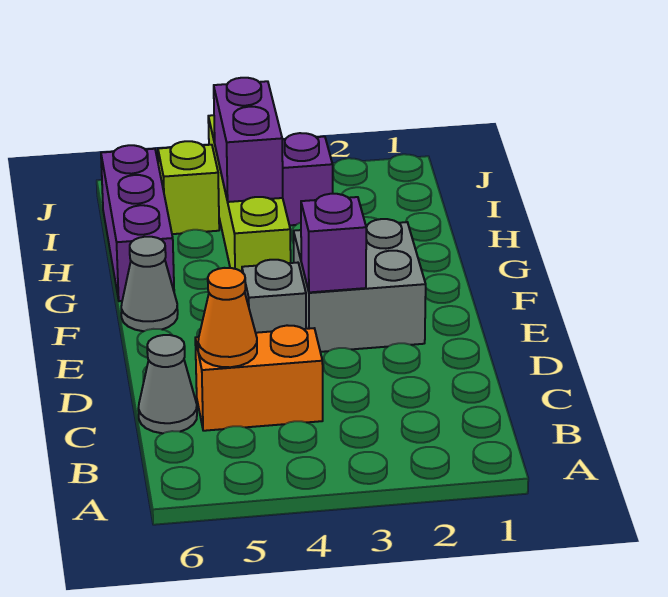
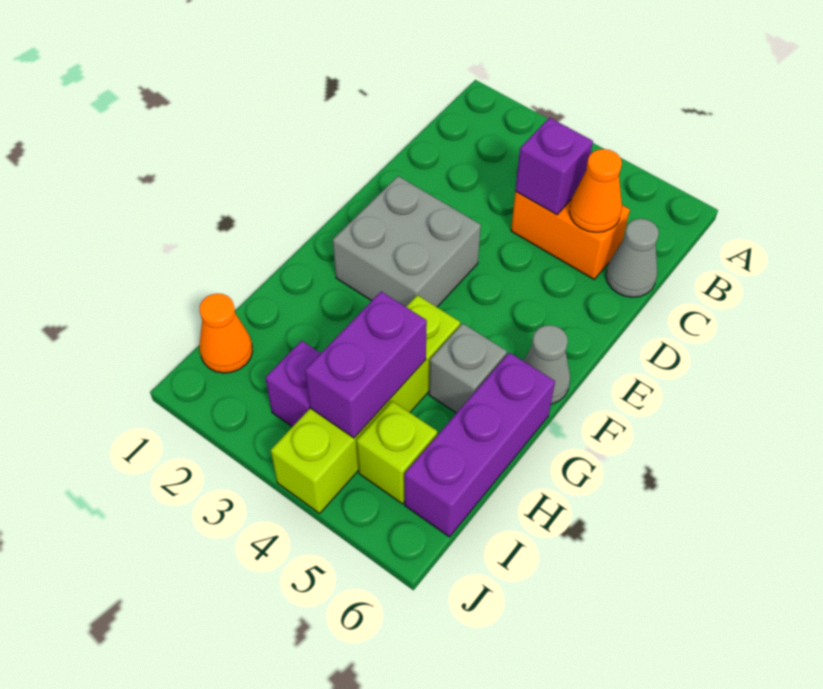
purple 1x1 brick [301,194,366,292] -> purple 1x1 brick moved to [515,118,593,215]
grey 1x1 brick [242,260,306,333] -> grey 1x1 brick moved to [429,323,507,413]
none -> orange 1x1 cone [200,294,253,373]

